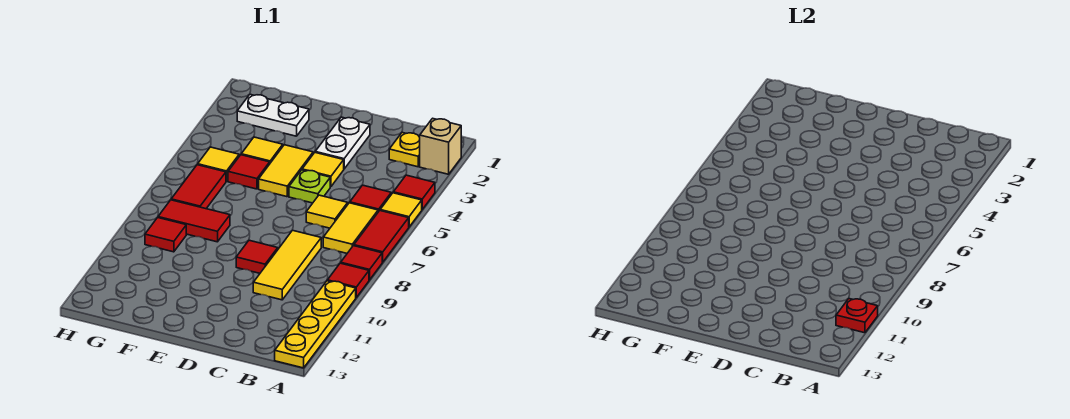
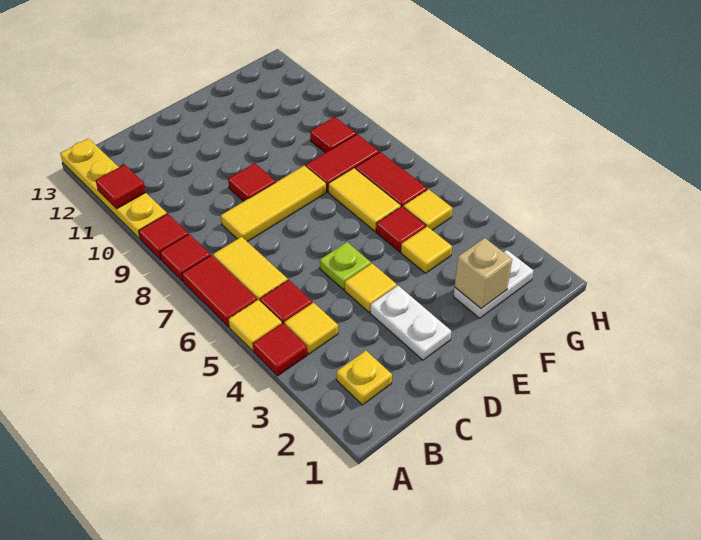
tan 1x1 brick [420,118,461,174] -> tan 1x1 brick moved to [455,238,512,308]
red 1x1 plate [836,299,878,333] -> red 1x1 tile [96,165,146,209]
yellow 1x1 tile [306,195,348,228] -> yellow 1x1 tile moved to [284,303,338,354]
yellow 1x3 tile [253,230,321,300] -> yellow 1x3 tile turned to [221,166,326,242]
yellow 1x2 tile [259,145,313,197] -> yellow 1x2 tile moved to [328,168,401,231]

